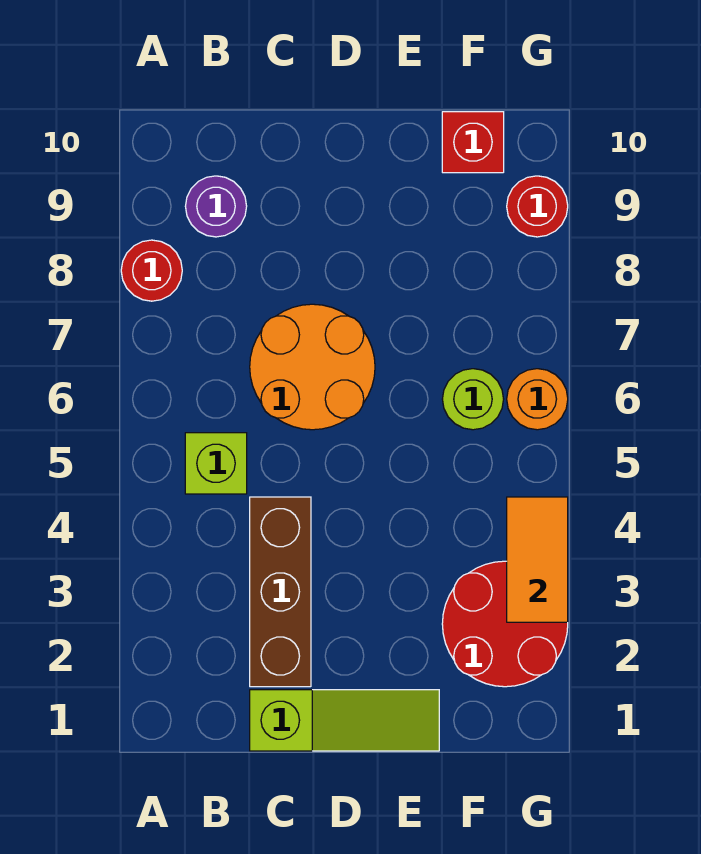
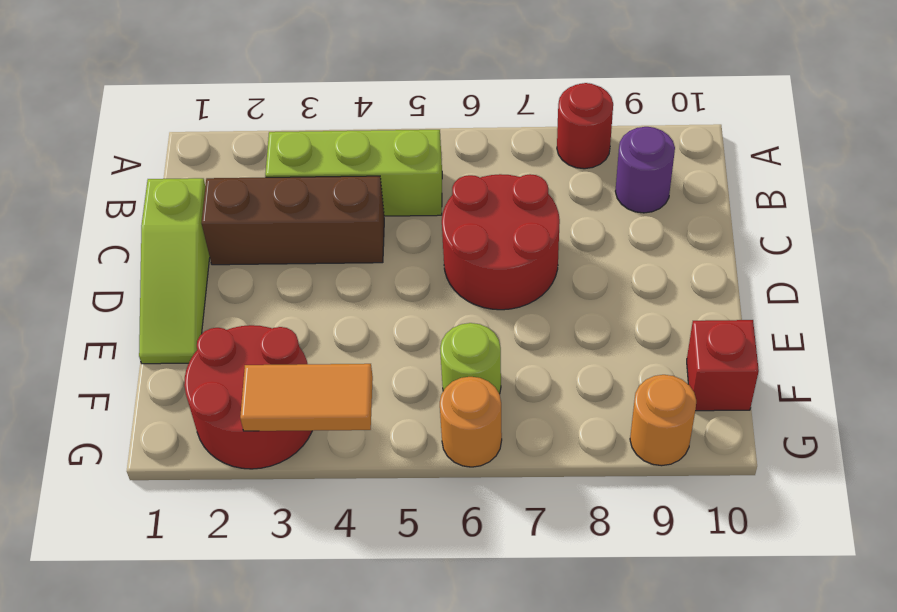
lime 1x1 brick [185,433,247,494] -> lime 1x3 brick [265,130,442,216]
orange 2x2 round brick [250,304,375,430] -> red 2x2 round brick [442,174,560,310]
red 1x1 round brick [507,176,568,237] -> orange 1x1 round brick [630,375,696,466]

